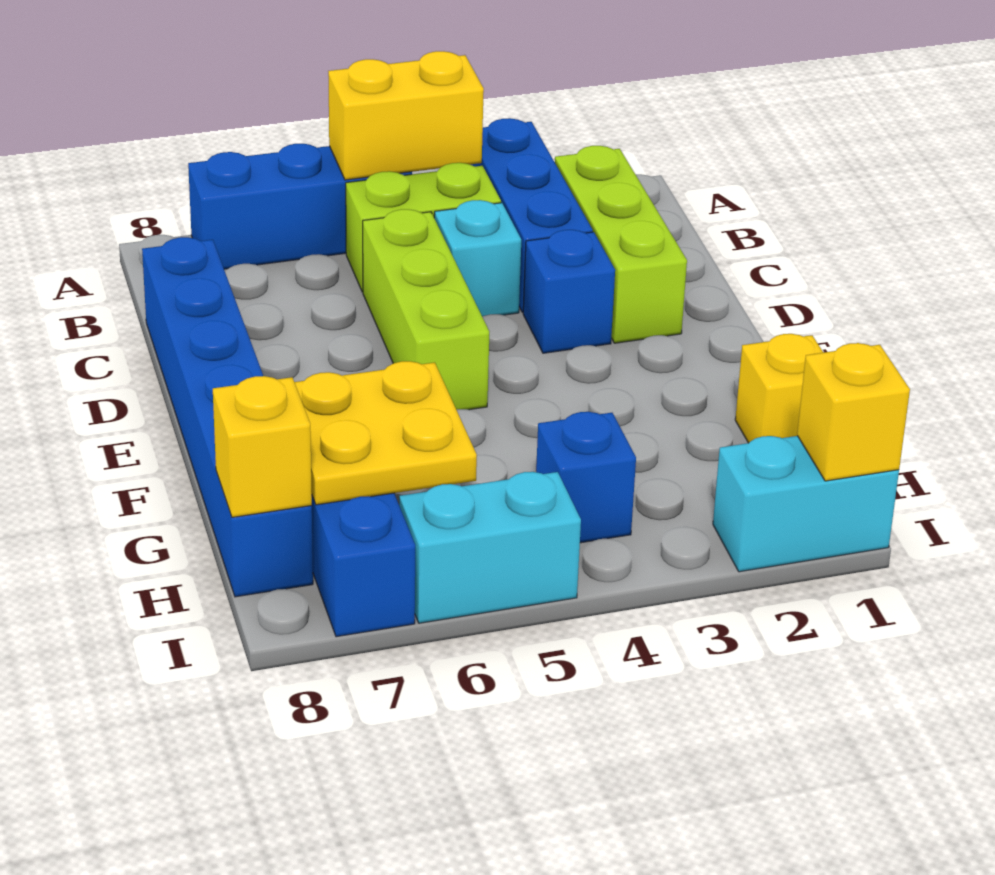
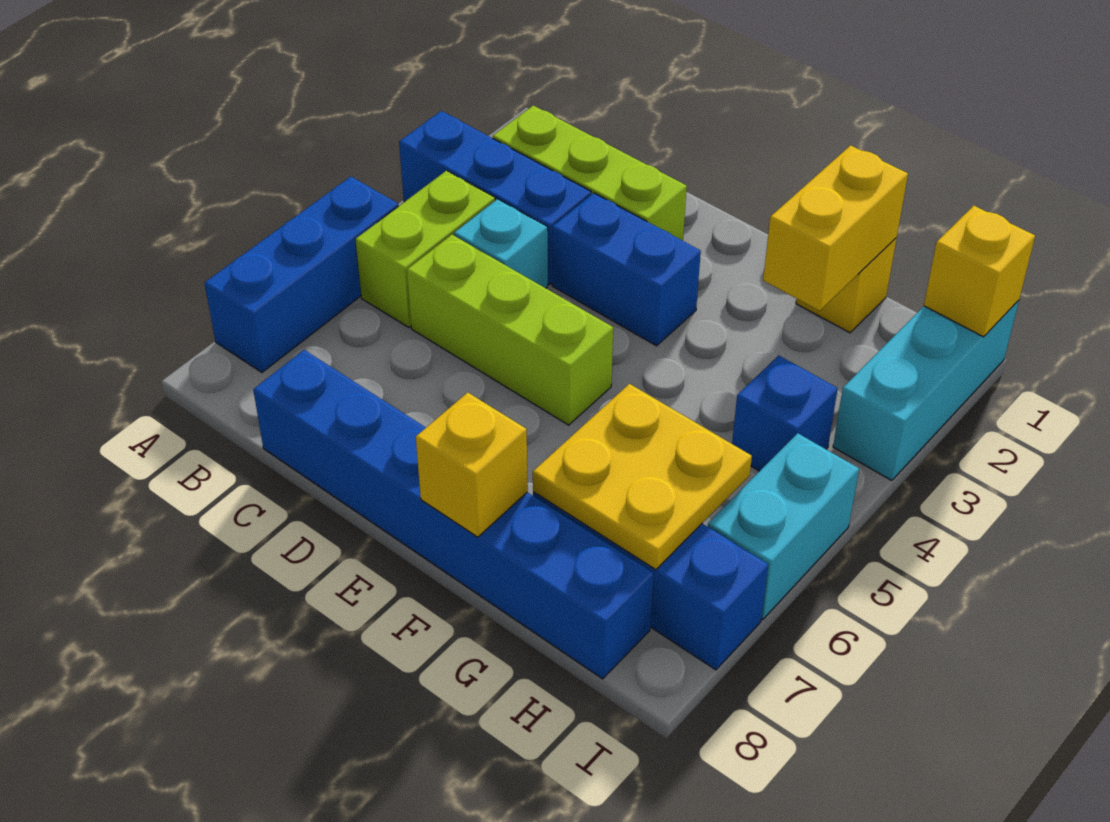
yellow 1x2 brick [328,51,484,180] -> yellow 1x2 brick moved to [763,145,908,311]
blue 1x1 brick [523,230,615,353] -> blue 1x2 brick [552,193,701,346]
yellow 1x1 brick [213,376,312,517] -> yellow 1x1 brick moved to [416,392,528,537]
cyan 1x2 brick [713,436,899,572] -> cyan 1x3 brick [833,300,1019,481]

